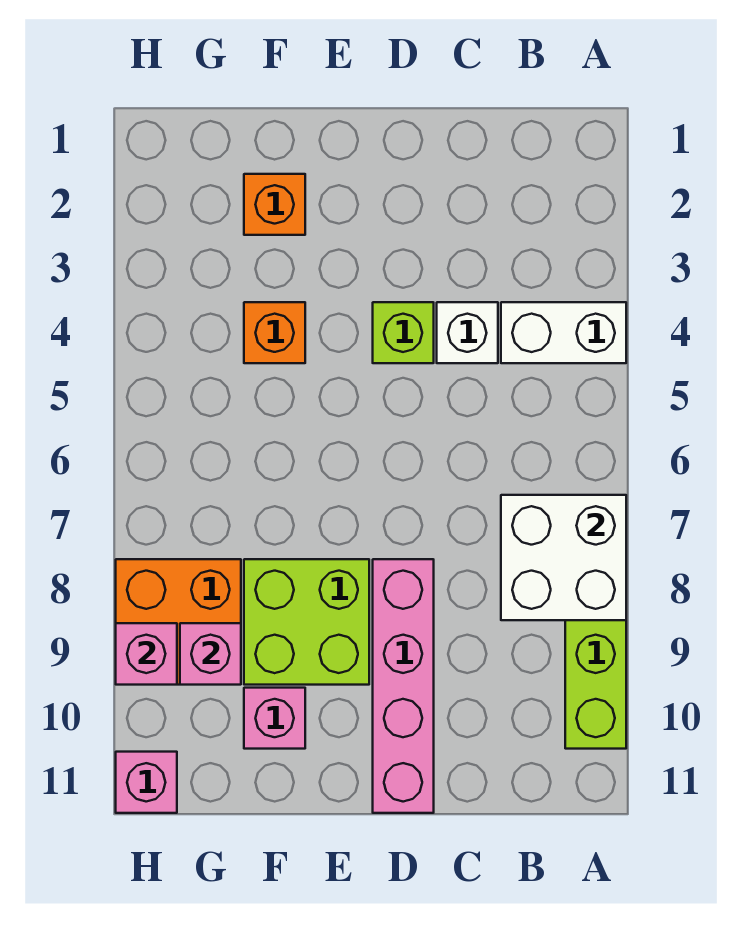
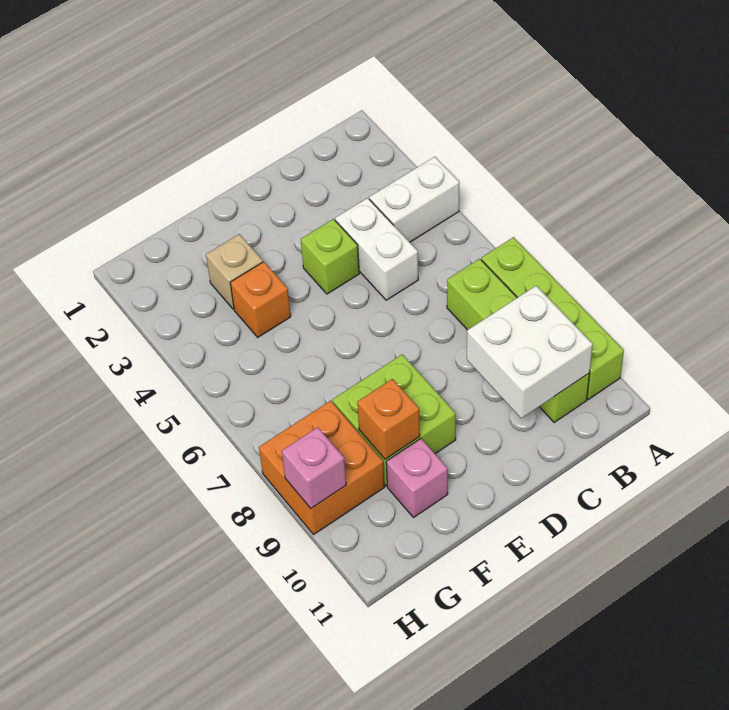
white 2x2 brick [501,495,626,620] -> white 2x2 brick moved to [467,286,593,418]
none -> lime 1x4 brick [447,259,590,422]
white 1x1 brick [437,302,498,363] -> white 1x2 brick [335,198,418,300]
pink 1x4 brick [373,559,434,813] -> none
orange 1x1 brick [244,174,305,235] -> orange 1x1 brick moved to [357,379,420,459]
none -> tan 1x1 brick [206,234,263,309]
pink 1x1 brick [180,623,241,685] -> none
pink 1x1 brick [116,752,177,813] -> none

